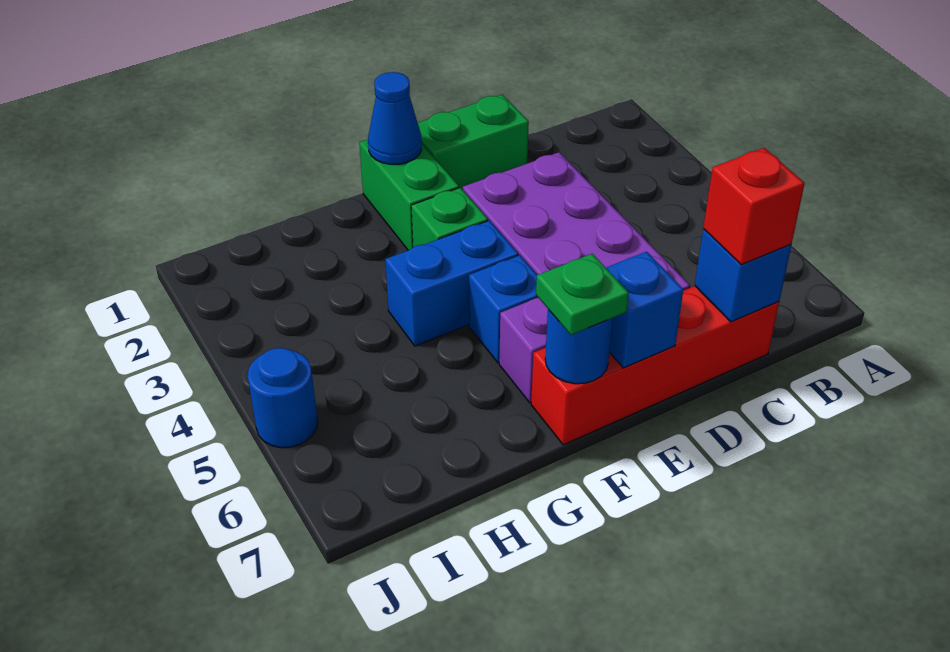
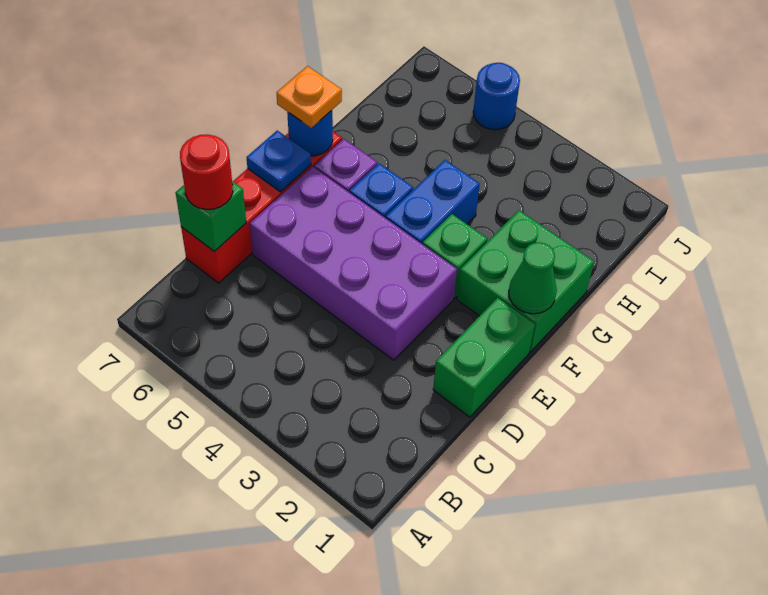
blue 1x1 brick [695,229,791,322] -> green 1x1 brick [176,181,246,251]
red 1x1 brick [703,148,805,265] -> red 1x1 round brick [180,134,233,209]
blue 1x1 brick [606,252,683,368] -> blue 1x1 plate [246,130,311,192]
green 1x2 brick [359,139,459,250] -> green 2x2 brick [457,210,594,352]
blue 1x1 cone [368,72,422,164] -> green 1x1 cone [509,242,557,314]
green 1x1 plate [536,254,629,335] -> orange 1x1 plate [277,66,342,128]

